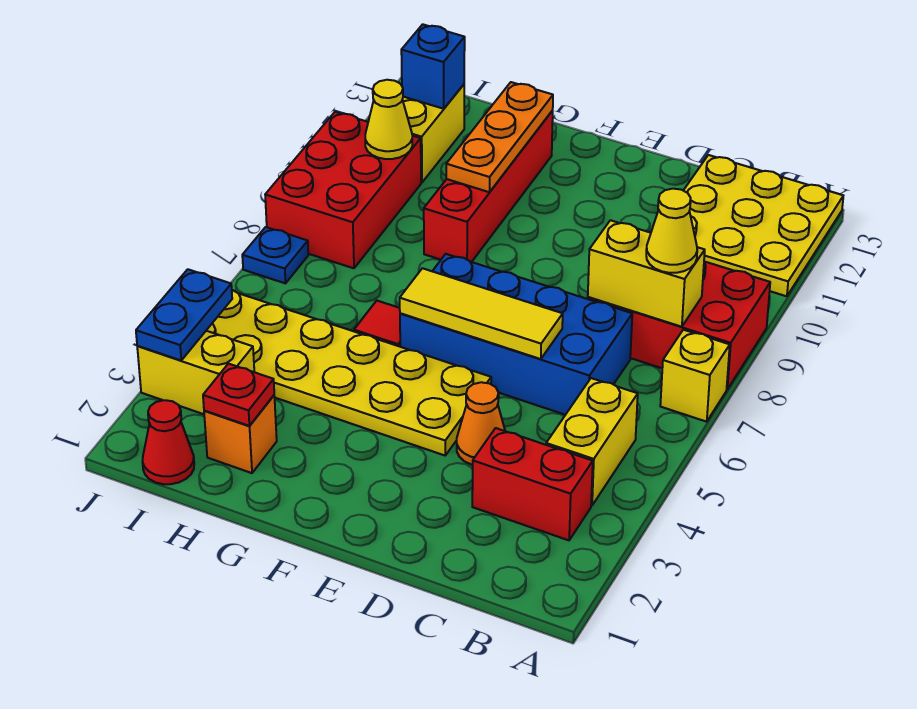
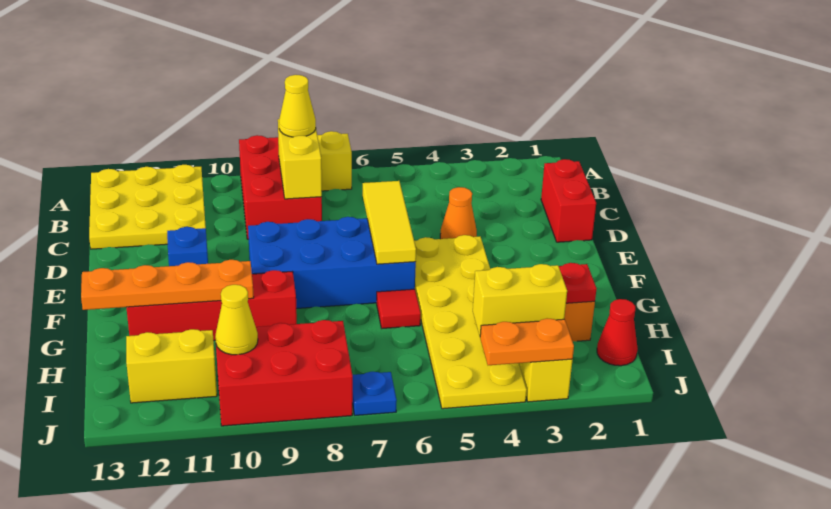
red 1x2 brick [472,428,593,540] -> red 1x2 brick moved to [541,159,596,242]
yellow 1x2 brick [546,378,638,506] -> yellow 1x2 brick moved to [473,264,567,336]
blue 2x4 brick [400,254,632,415] -> blue 2x4 brick turned to [248,217,416,309]
orange 1x3 plate [446,82,553,192] -> orange 1x4 plate [81,260,254,310]
blue 1x1 brick [401,24,465,109] -> blue 1x1 brick moved to [167,227,208,266]
blue 1x2 plate [136,269,232,360] -> orange 1x2 plate [480,318,574,365]

